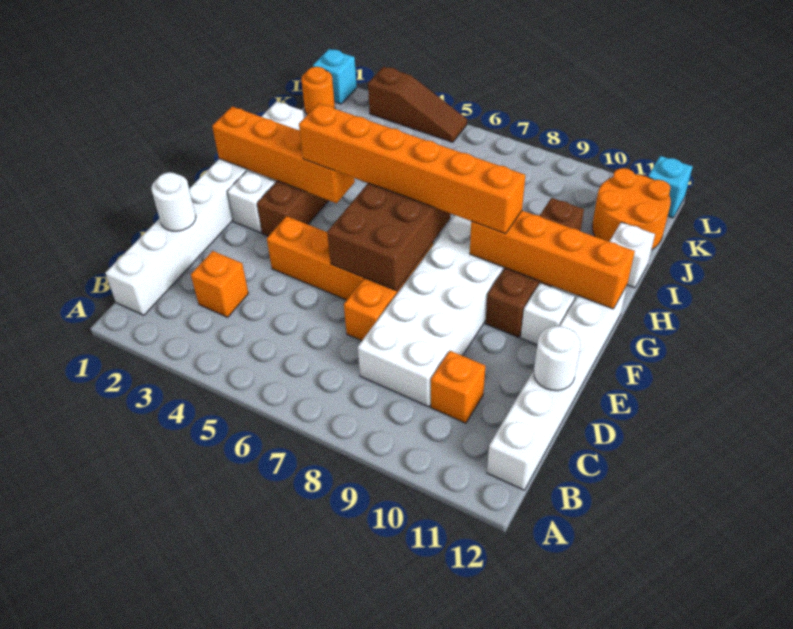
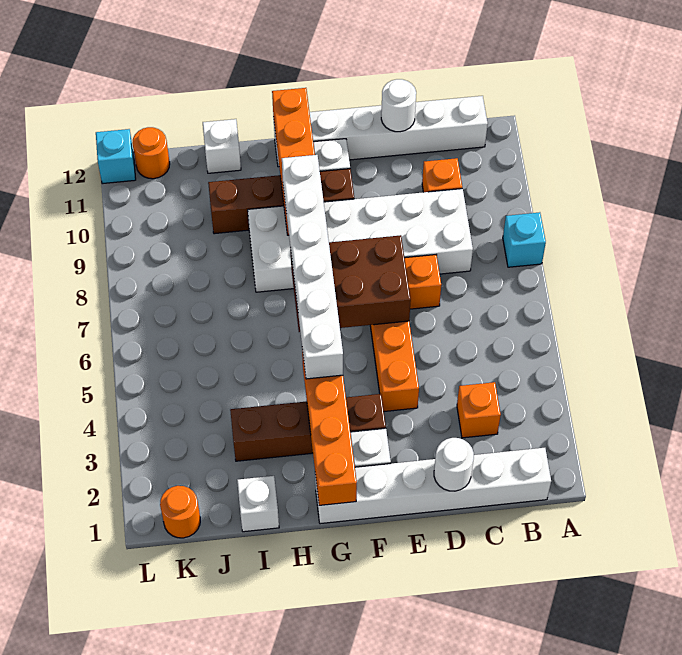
orange 1x6 brick [299,103,525,234] -> white 1x6 brick [282,155,343,379]
orange 2x2 round brick [592,168,671,250] -> orange 1x1 round brick [132,127,170,179]
cyan 1x1 brick [313,49,357,104] -> cyan 1x1 brick moved to [503,212,546,267]
brown 1x3 slope [368,66,467,142] -> none

